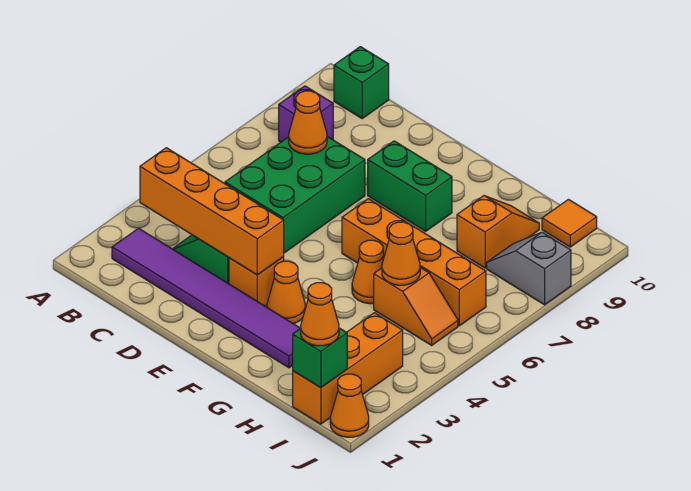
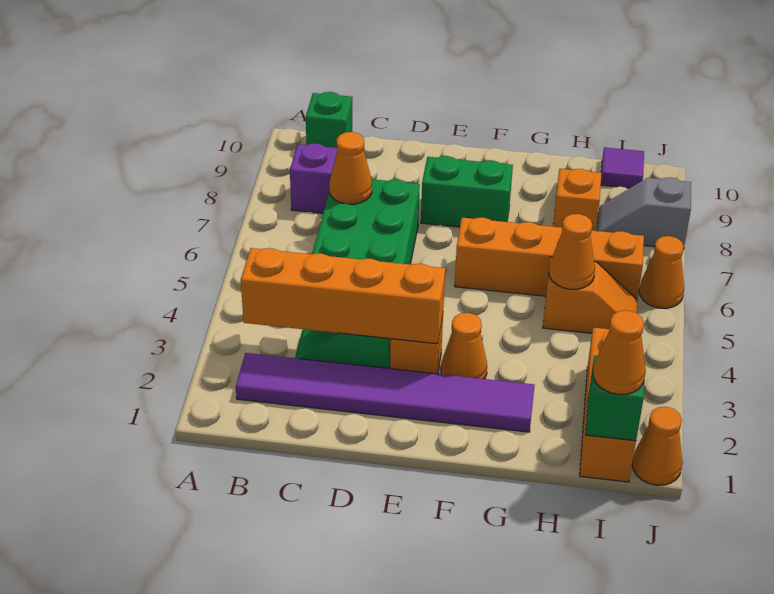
orange 1x1 cone [352,240,384,304] -> orange 1x1 cone moved to [639,236,684,308]
orange 1x1 tile [542,199,597,247] -> purple 1x1 tile [601,147,644,188]

